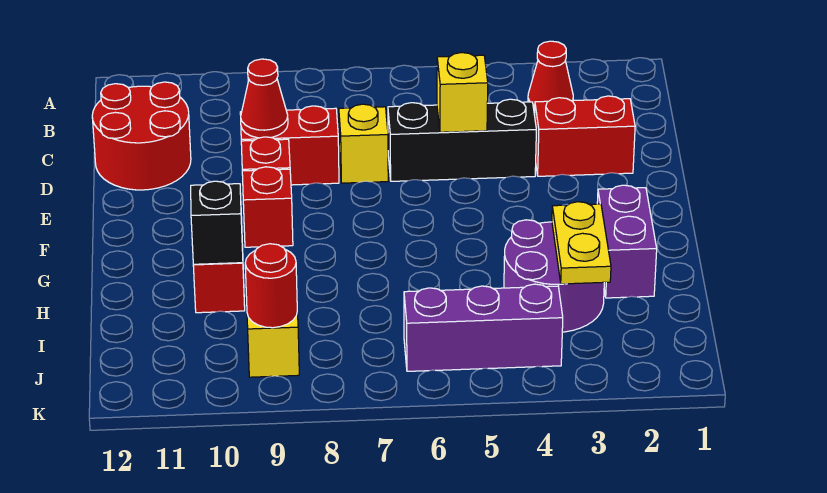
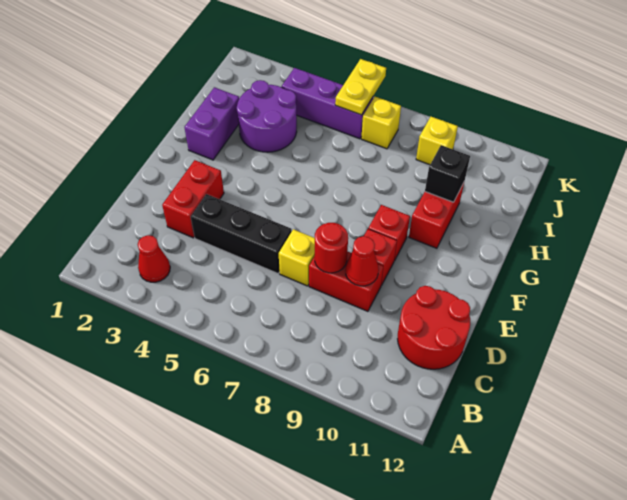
red 1x2 brick [534,96,635,176] -> red 1x2 brick turned to [162,160,224,238]
yellow 1x1 brick [437,53,488,132] -> yellow 1x1 brick moved to [361,97,401,149]
yellow 1x2 plate [552,202,611,284] -> yellow 1x2 plate moved to [335,59,386,115]
red 1x1 round brick [245,244,297,328] -> red 1x1 round brick moved to [315,223,348,273]

